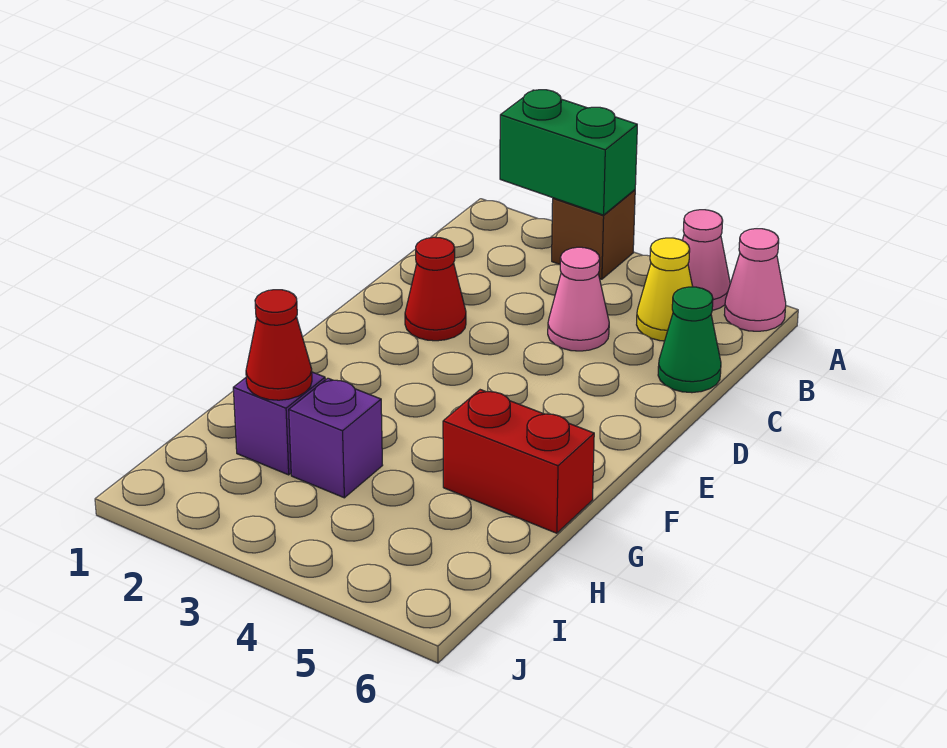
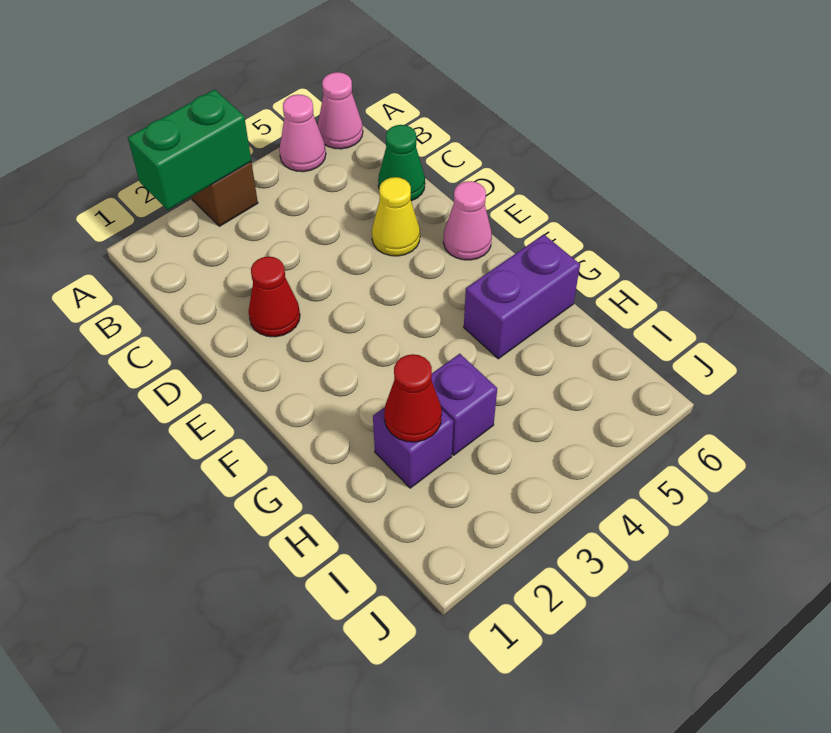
yellow 1x1 cone [637,238,693,341] -> yellow 1x1 cone moved to [372,177,420,256]
pink 1x1 cone [548,247,609,351] -> pink 1x1 cone moved to [443,181,492,260]
red 1x2 brick [443,390,594,533] -> purple 1x2 brick [464,234,580,359]

